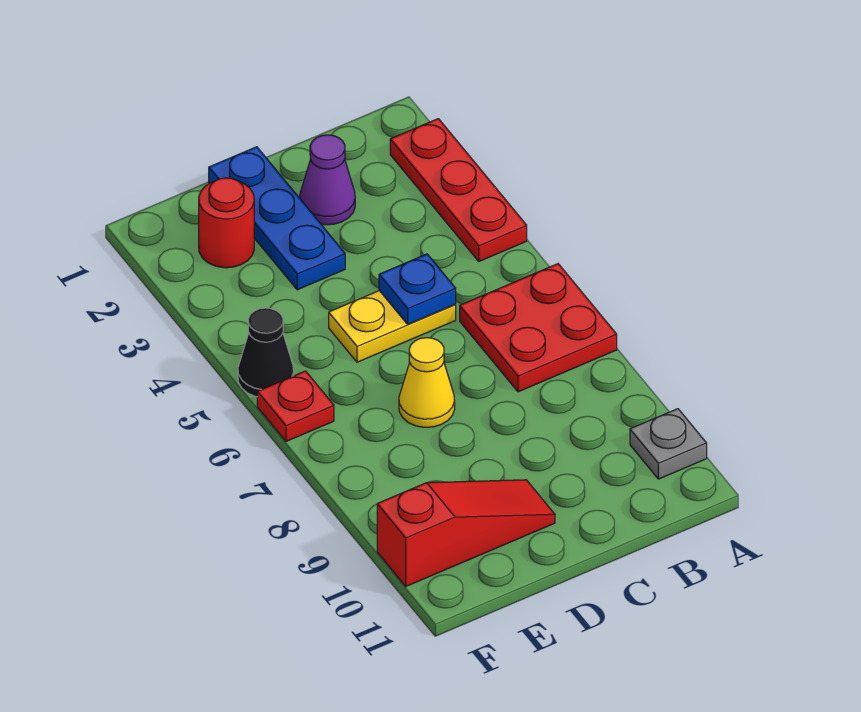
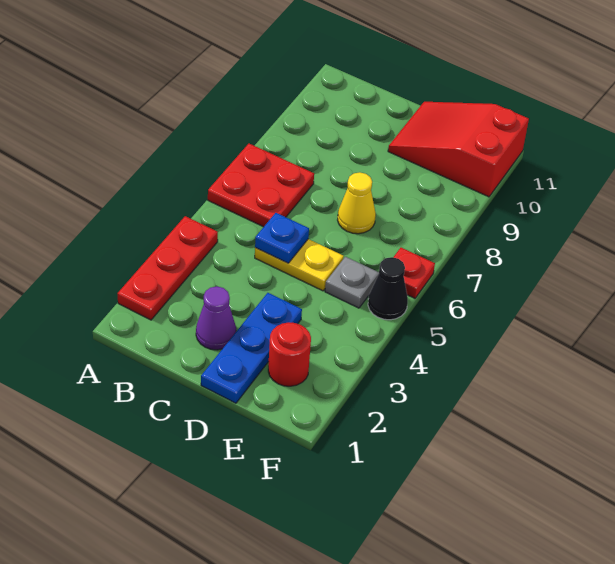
grey 1x1 plate [630,409,707,479] -> grey 1x1 plate moved to [325,257,379,308]
red 1x3 slope [377,480,555,586] -> red 2x3 slope [388,102,529,197]

